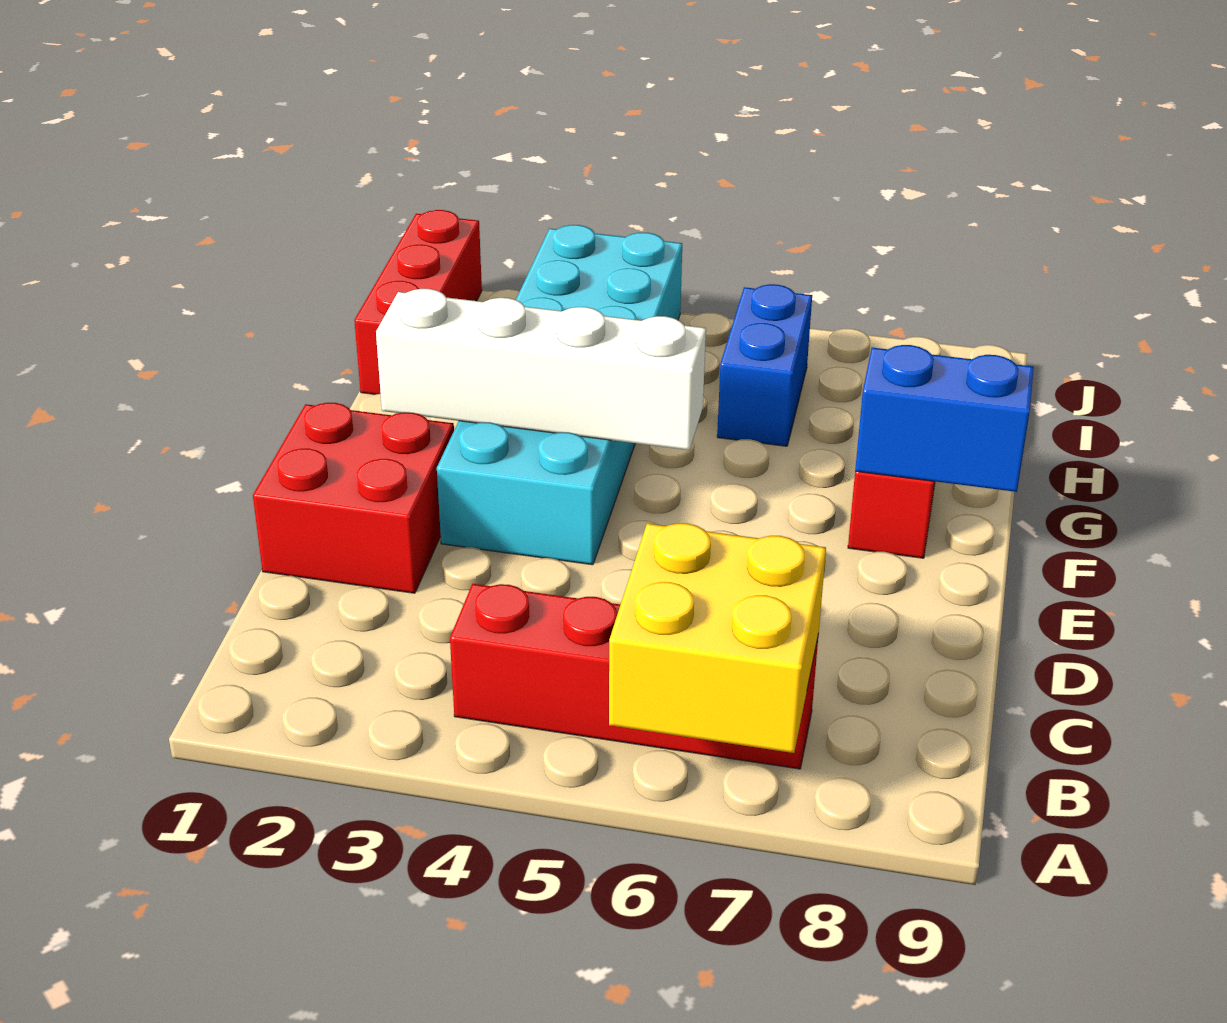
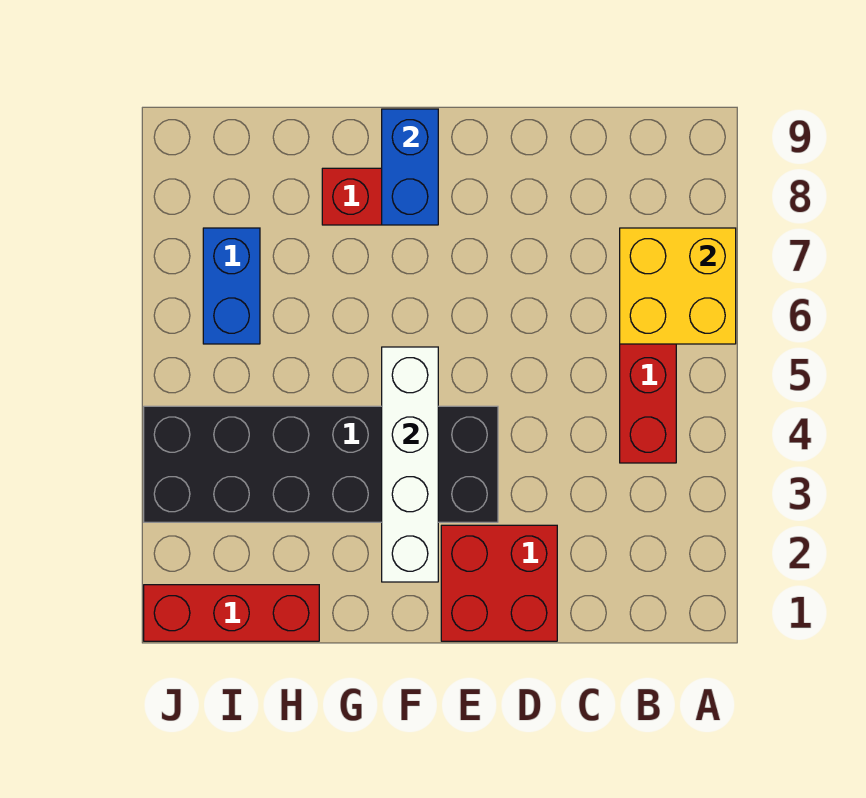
cyan 2x6 brick [437,225,682,565] -> black 2x6 brick [144,406,498,522]
blue 1x2 brick [717,284,812,446] -> blue 1x2 brick turned to [203,228,260,344]

